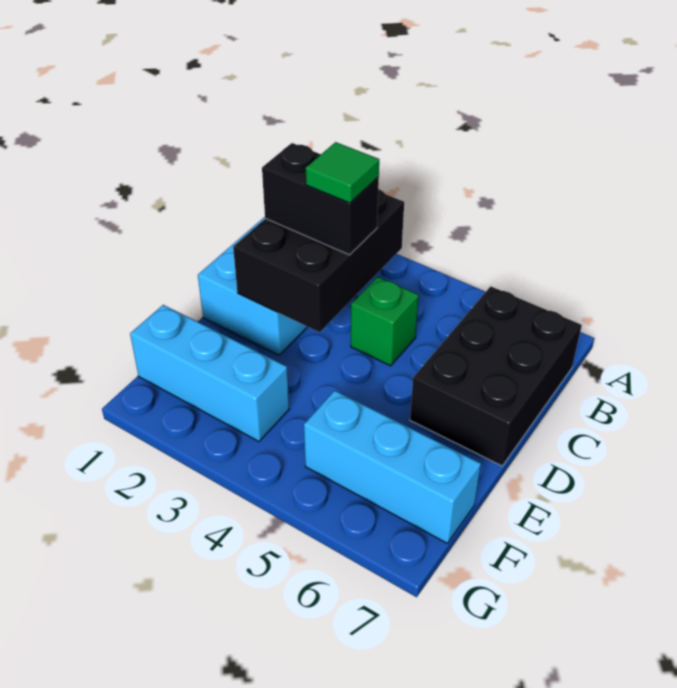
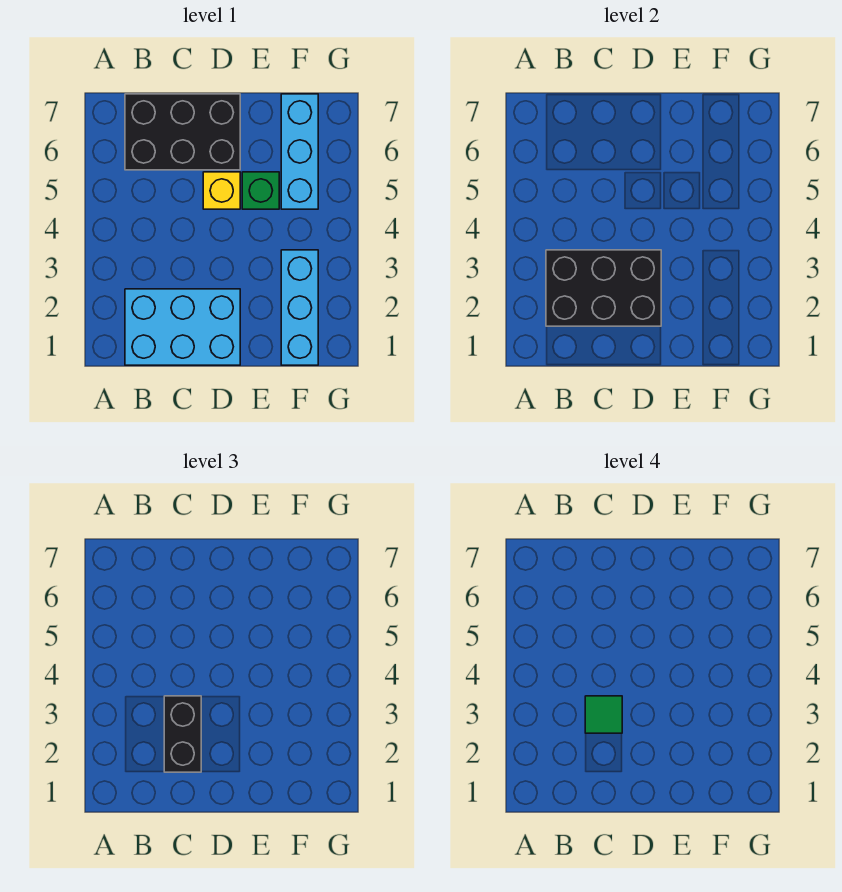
green 1x1 brick [351,277,419,366] -> green 1x1 brick moved to [242,172,279,209]
none -> yellow 1x1 brick [203,172,240,209]

